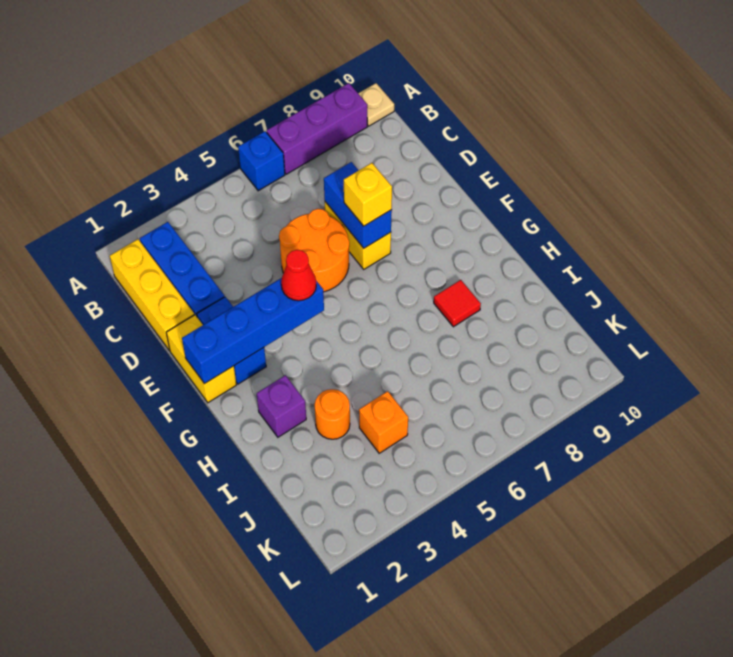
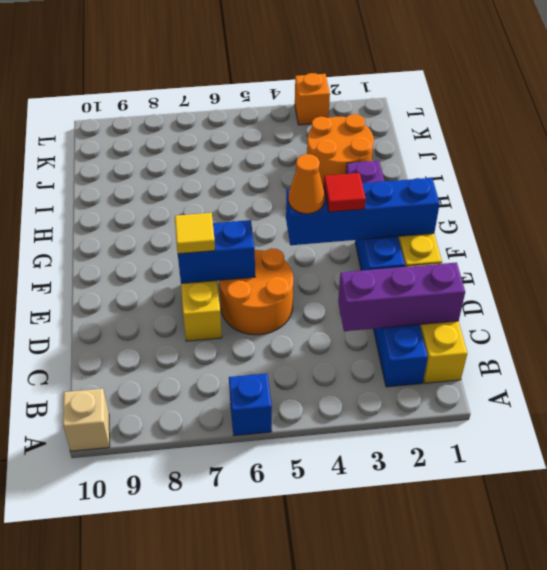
purple 1x3 brick [267,83,367,174] -> purple 1x3 brick moved to [338,262,465,331]
tan 1x1 plate [358,83,394,126] -> tan 1x1 brick [63,389,110,451]
blue 1x2 brick [324,162,392,248] -> blue 1x2 brick turned to [178,220,255,284]
yellow 1x1 brick [344,163,392,226] -> yellow 1x1 tile [175,213,215,254]
red 1x1 cone [281,250,316,301] -> orange 1x1 cone [289,154,325,214]
red 1x1 tile [434,280,481,327] -> red 1x1 tile moved to [324,173,366,212]
orange 1x1 round brick [315,389,350,439] -> orange 2x2 round brick [307,114,374,186]
orange 1x1 brick [359,391,408,453] -> orange 1x1 brick moved to [295,73,330,125]

